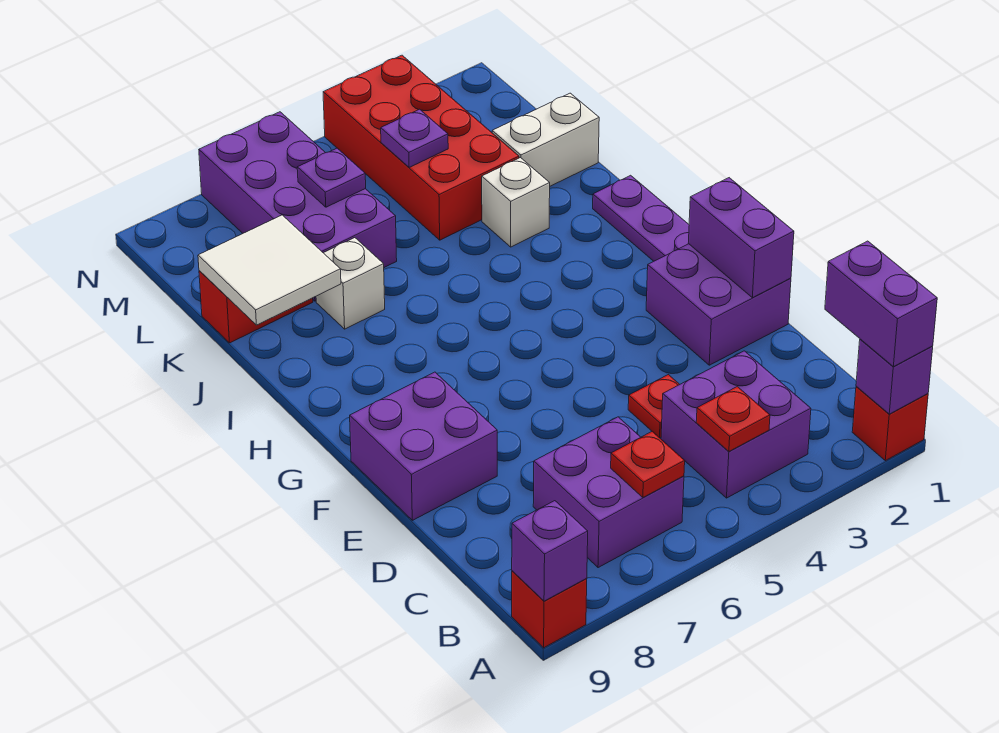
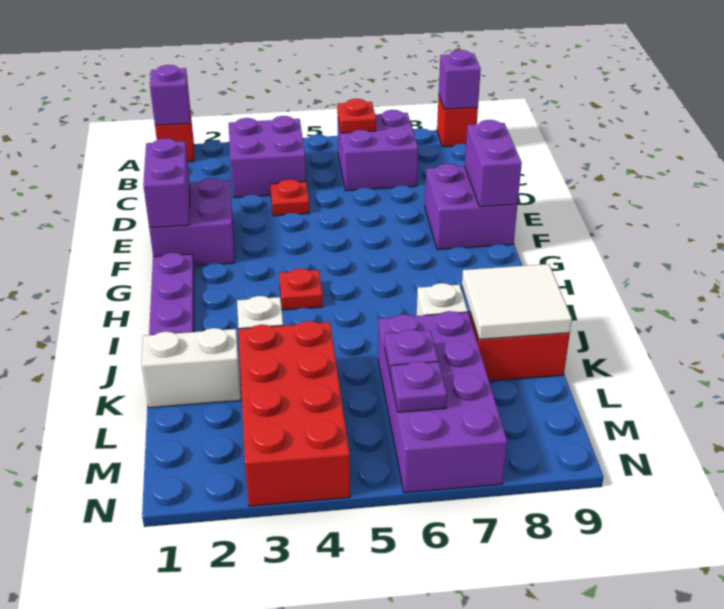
purple 1x2 brick [825,241,937,367] -> purple 1x2 brick moved to [465,120,522,207]
red 1x1 plate [696,387,770,451] -> red 1x1 plate moved to [279,268,323,310]
purple 1x1 plate [381,109,448,167] -> purple 1x1 plate moved to [391,361,447,412]

